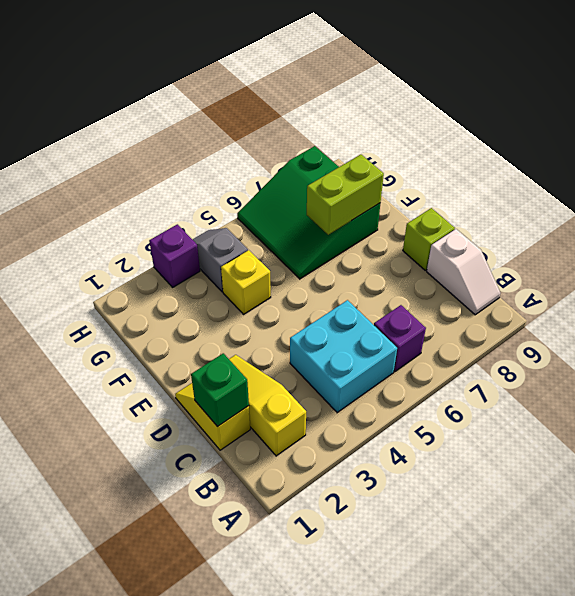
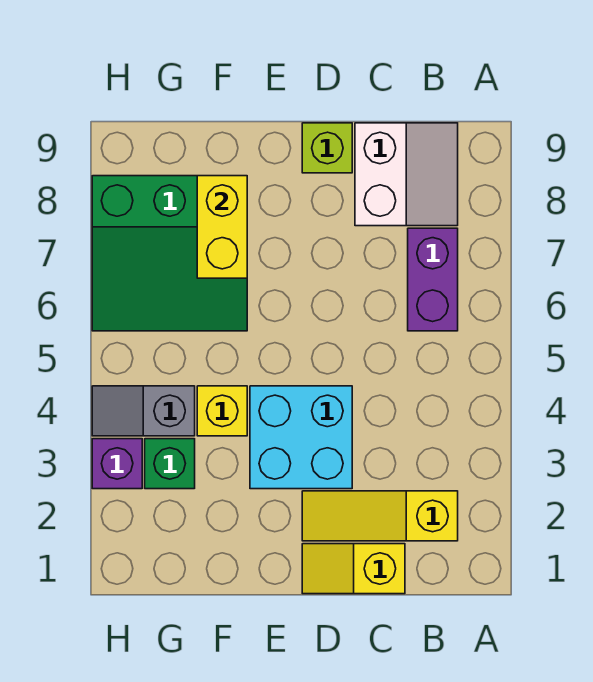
cyan 2x2 brick [290,300,397,413] -> cyan 2x2 brick moved to [250,386,352,489]
purple 1x1 brick [374,305,426,372] -> purple 1x2 brick [408,228,458,331]
white 1x2 slope [427,229,500,315] -> white 2x2 slope [355,123,458,226]
green 1x1 brick [191,353,249,427] -> green 1x1 brick moved to [145,439,195,489]
lime 1x2 brick [307,155,384,235] -> yellow 1x2 brick [197,176,247,278]

